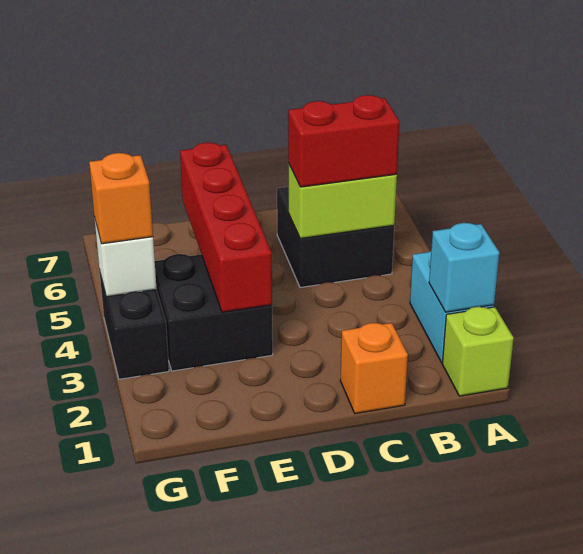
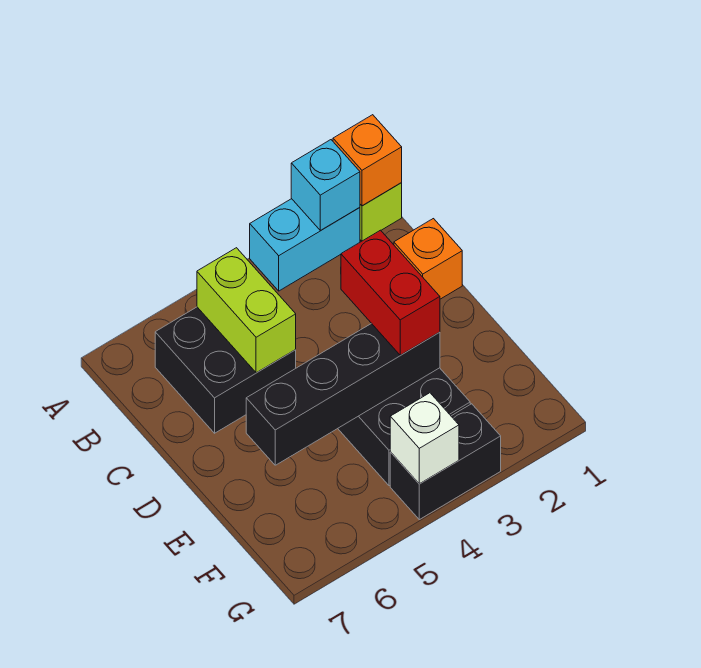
red 1x2 brick [288,95,400,187] -> red 1x2 brick moved to [341,230,440,355]
red 1x4 brick [180,143,272,312] -> black 1x4 brick [246,323,440,465]
orange 1x1 brick [89,153,153,244] -> orange 1x1 brick moved to [333,115,402,206]

